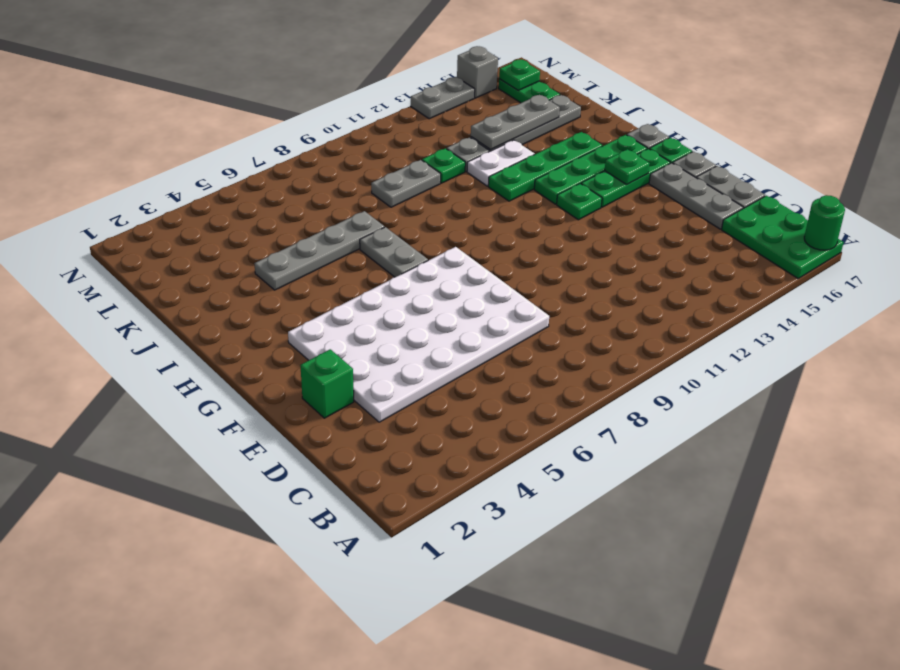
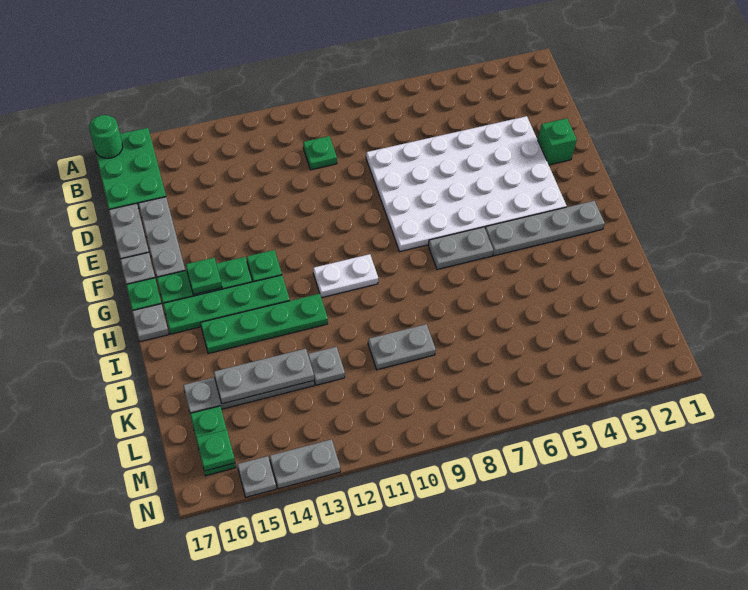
grey 1x2 plate [360,227,428,277] -> grey 1x2 plate turned to [428,227,493,269]
grey 1x4 plate [254,211,384,290] -> grey 1x4 plate moved to [485,201,605,256]
white 1x2 plate [467,140,534,186] -> white 1x2 plate moved to [313,254,378,298]
green 1x1 plate [422,148,465,183] -> green 1x1 plate moved to [303,136,337,170]
grey 1x1 brick [457,46,498,98] -> grey 1x1 plate [237,456,276,497]

